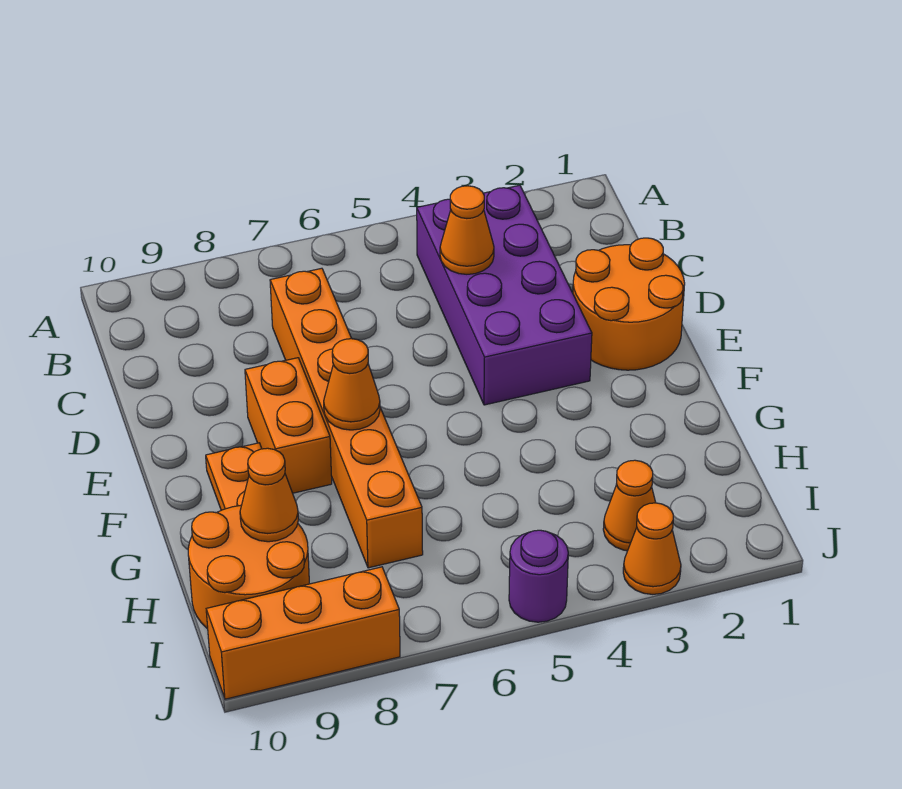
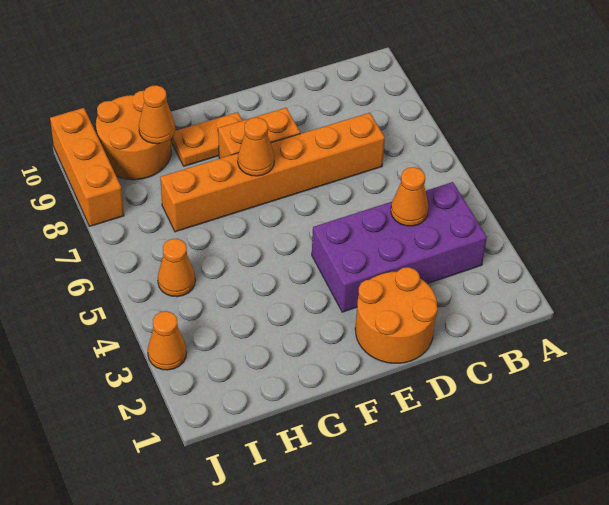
orange 1x1 cone [603,460,656,551] -> orange 1x1 cone moved to [158,239,195,297]
purple 1x1 round brick [509,530,568,622] -> none

